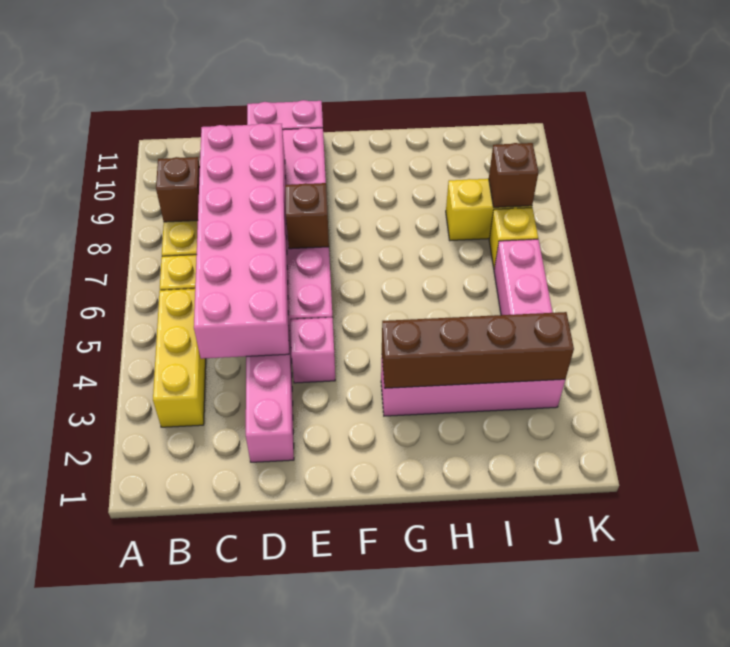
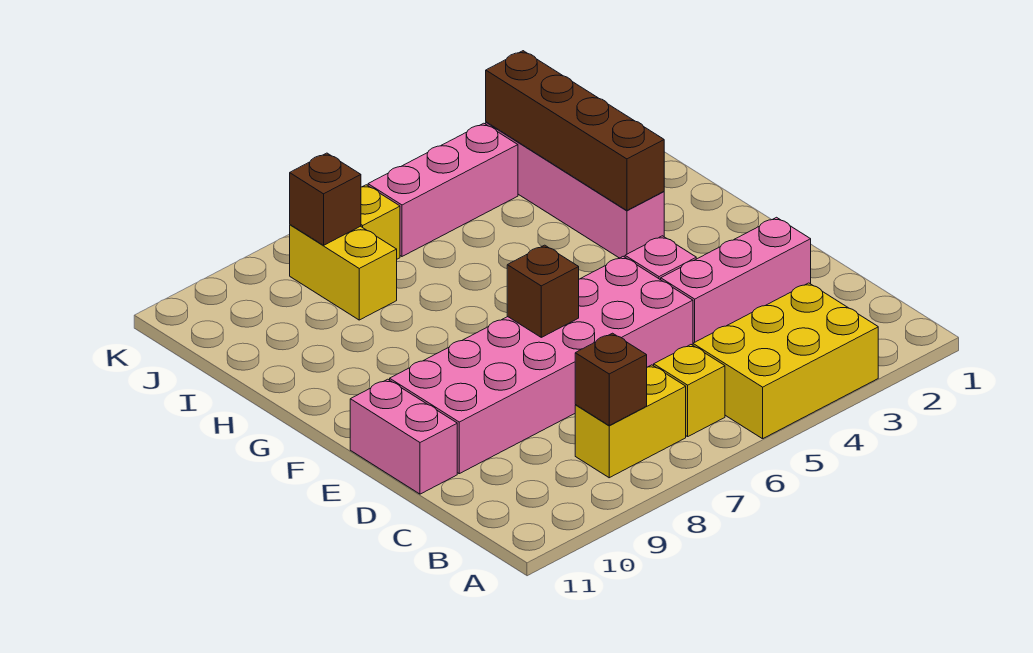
yellow 1x3 brick [153,289,206,427] -> yellow 2x3 brick [693,283,878,439]
pink 2x6 brick [194,123,289,359] -> none

